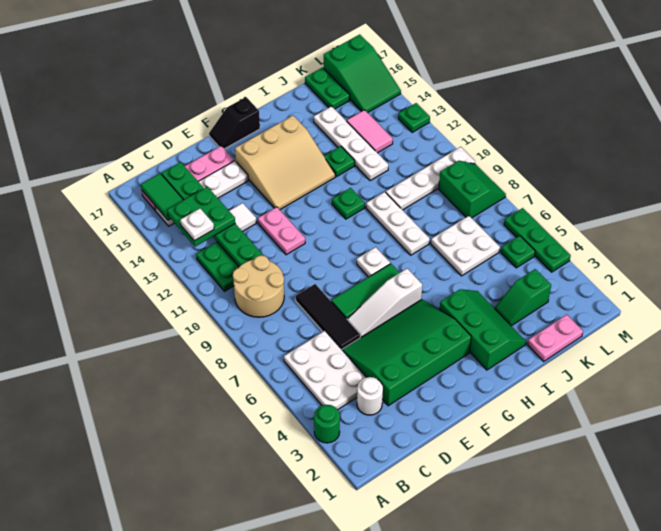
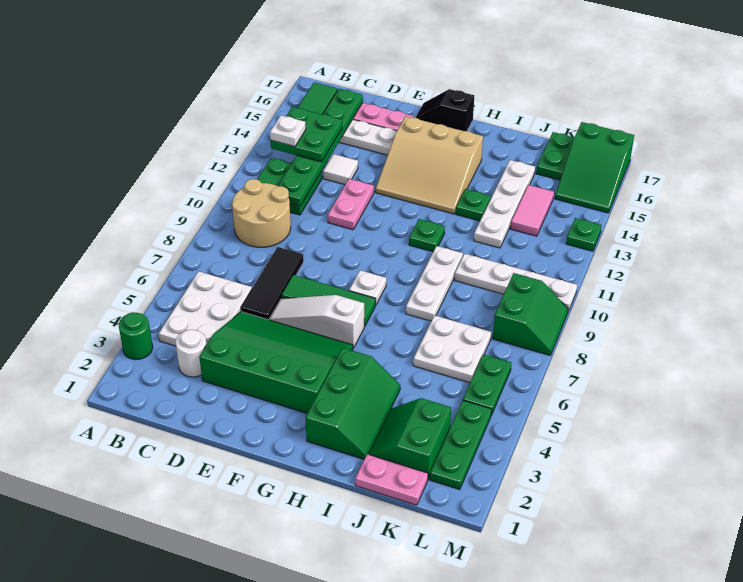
green 1x2 slope [495,269,551,326] -> green 2x2 slope [369,398,451,479]
green 1x1 plate [501,236,535,268] -> green 1x2 plate [463,354,511,415]
green 1x3 plate [504,208,571,272] -> green 1x3 plate moved to [430,400,492,490]

